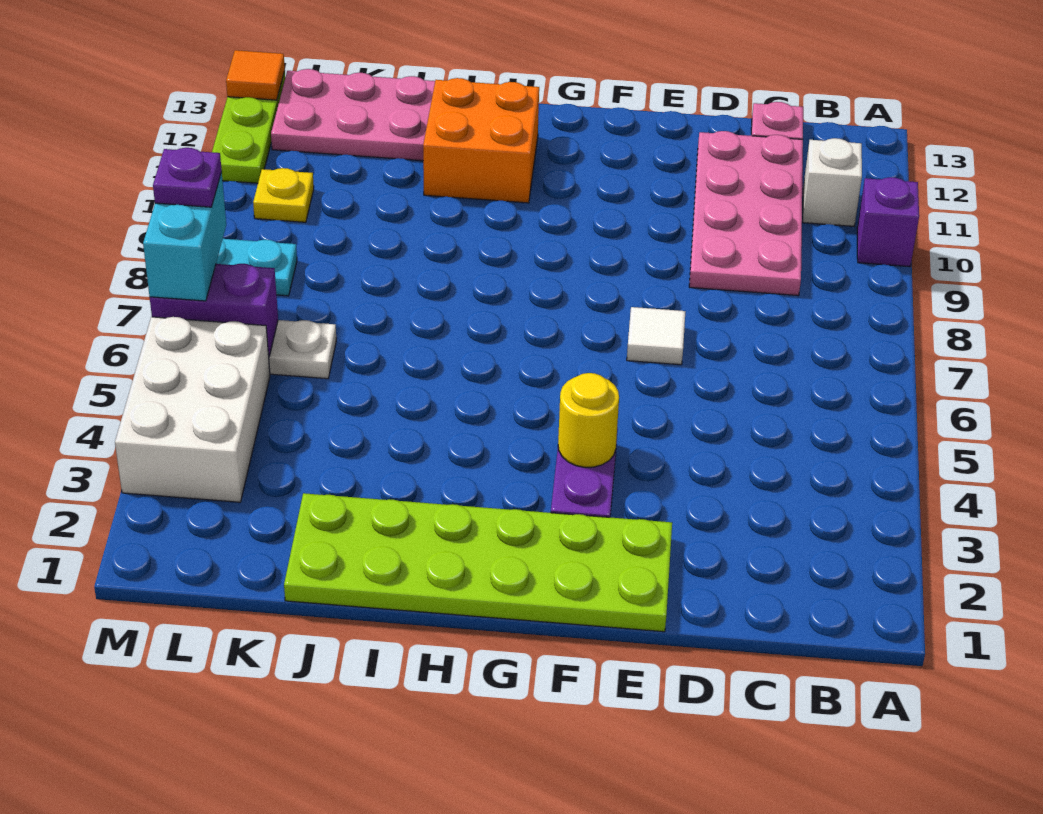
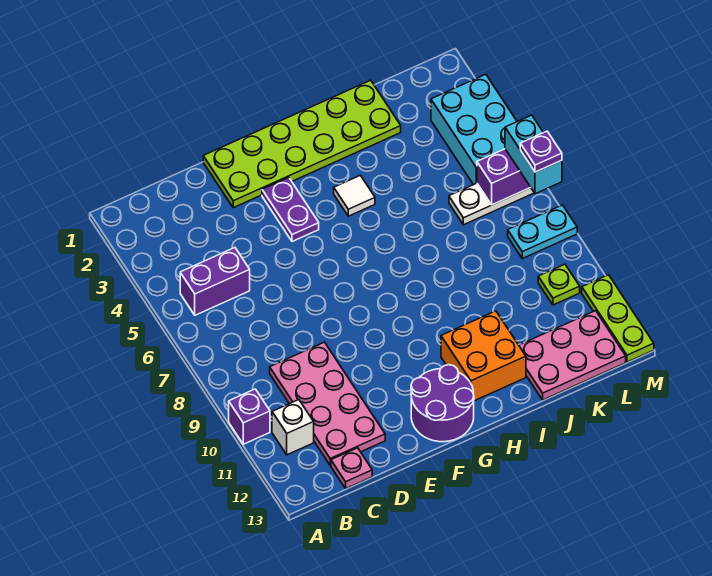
none -> purple 1x2 brick [180,248,250,315]
white 1x1 tile [627,307,685,365] -> white 1x1 tile moved to [334,175,375,216]
yellow 1x1 round brick [558,373,619,467] -> none
none -> purple 2x2 round brick [411,365,474,442]
white 2x3 brick [115,317,270,502] -> cyan 2x3 brick [431,74,517,185]
yellow 1x1 plate [253,168,314,222] -> lime 1x1 plate [538,264,580,305]
orange 1x1 tile [226,50,285,100] -> none

